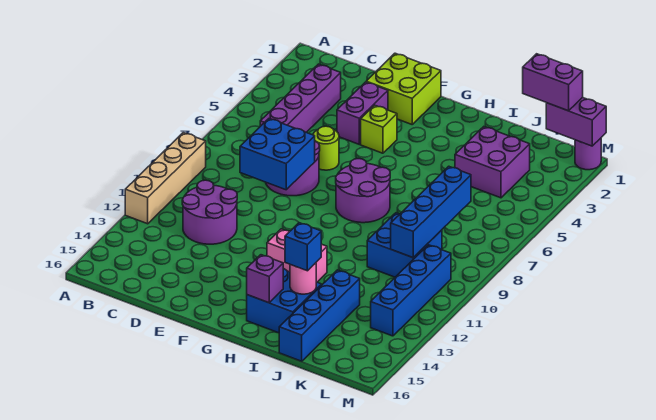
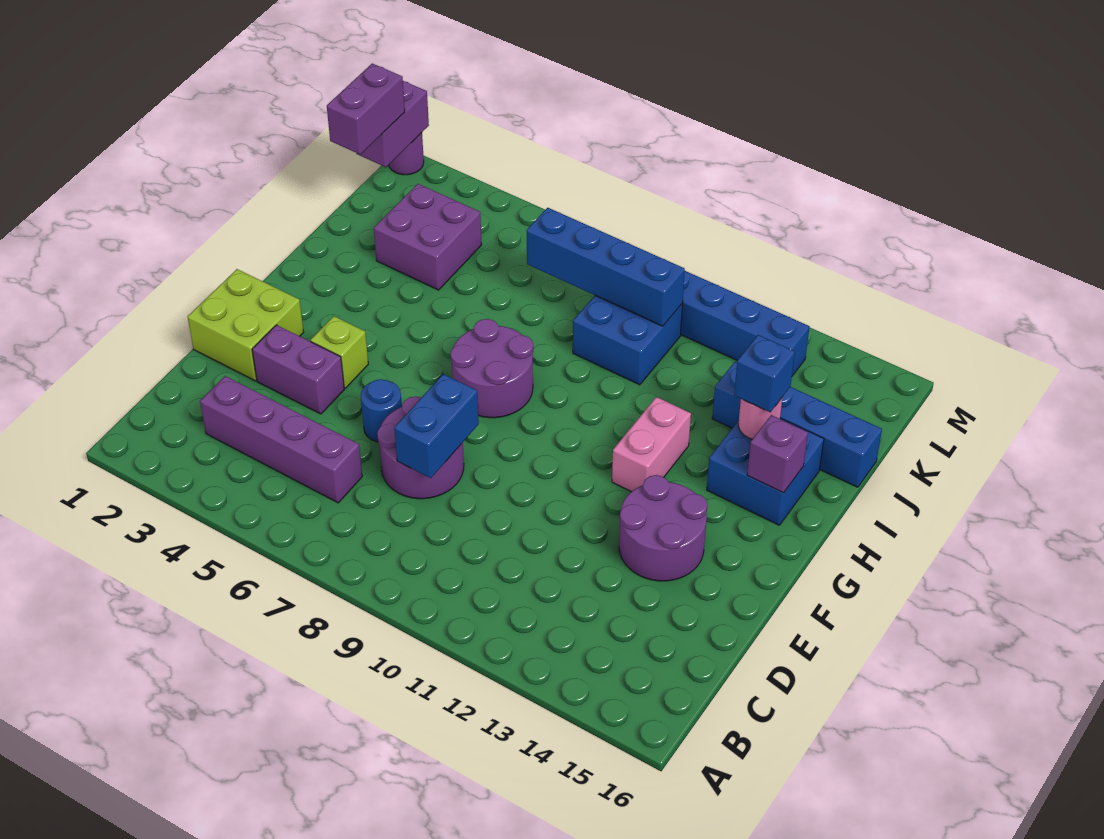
tan 1x4 brick [125,133,206,224] -> none
purple 2x2 round brick [182,180,237,244] -> purple 2x2 round brick moved to [619,475,708,581]
blue 2x2 brick [240,119,315,190] -> blue 1x2 brick [394,374,479,478]
lime 1x1 round brick [313,126,339,170] -> blue 1x1 round brick [361,379,402,442]

